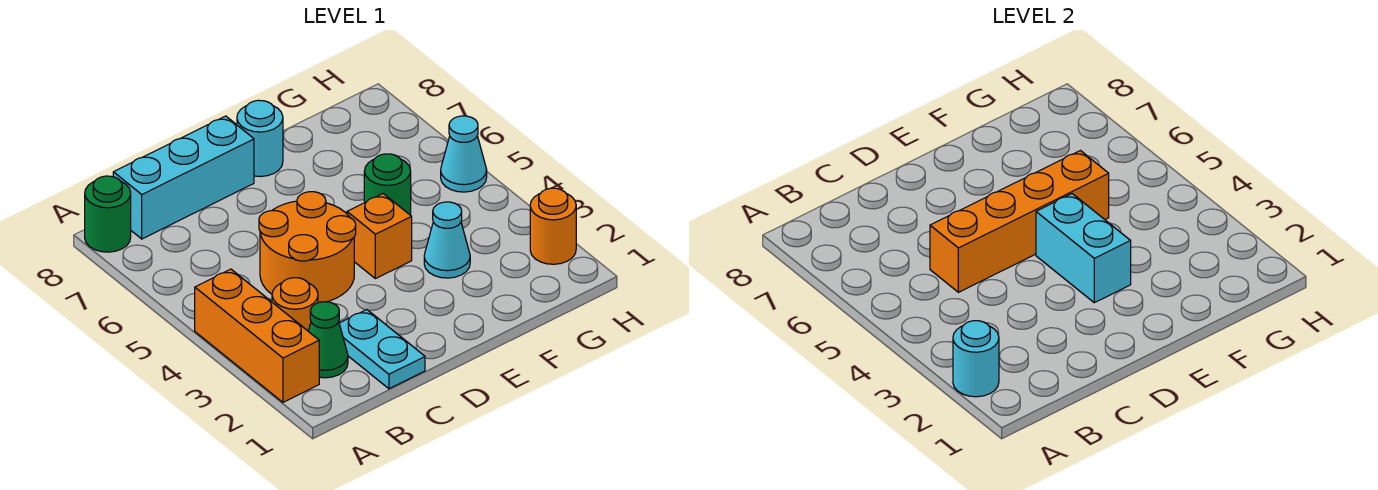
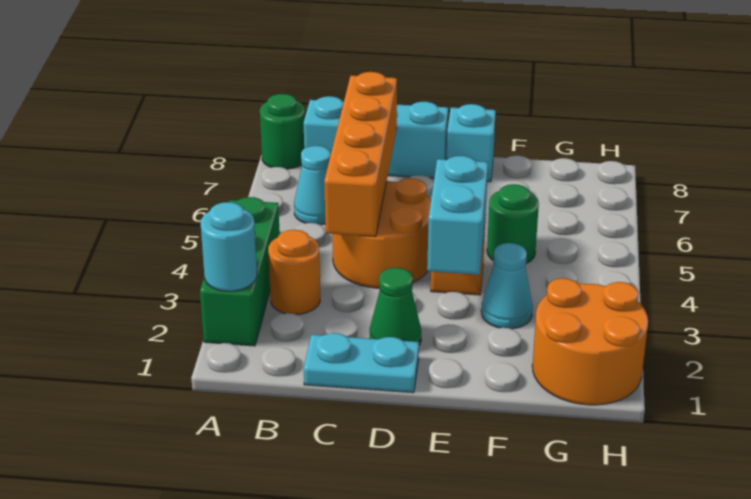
orange 1x3 brick [195,269,319,402] -> green 1x3 brick [200,197,280,346]
green 1x1 cone [308,302,348,378] -> green 1x1 cone moved to [370,268,421,345]
cyan 1x2 plate [339,310,425,389] -> cyan 1x2 plate turned to [304,333,419,393]
orange 1x4 brick [930,151,1109,292] -> orange 1x4 brick turned to [324,72,397,237]
cyan 1x1 round brick [237,100,283,177] -> cyan 1x1 brick [447,104,496,182]
orange 1x1 round brick [530,188,576,264] -> orange 2x2 round brick [532,278,648,405]
cyan 1x1 cone [441,116,487,192] -> cyan 1x1 cone moved to [294,146,331,225]

